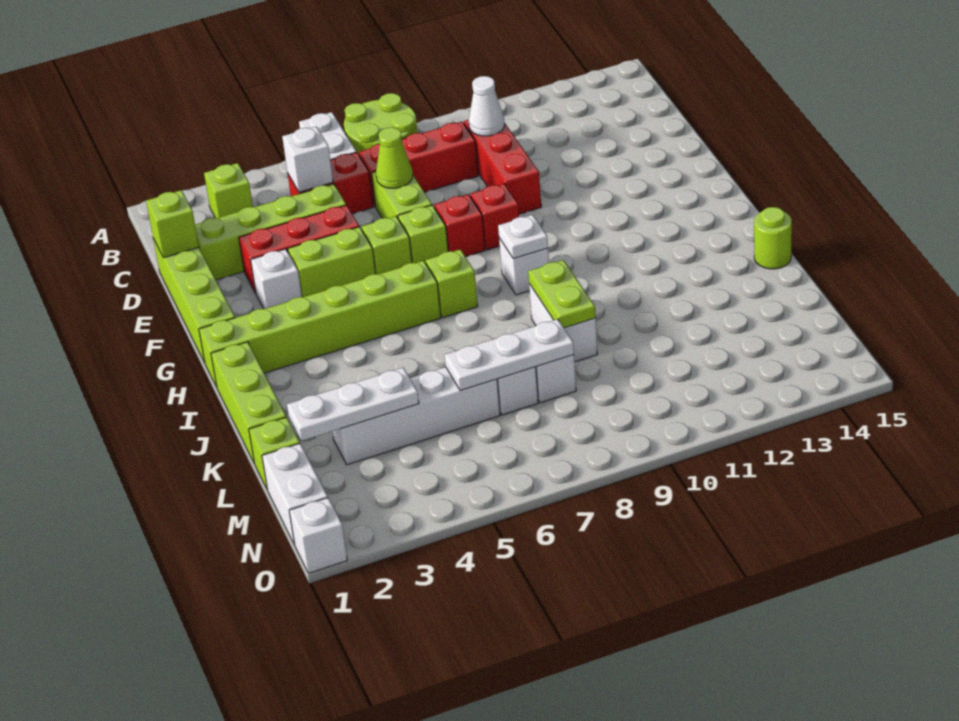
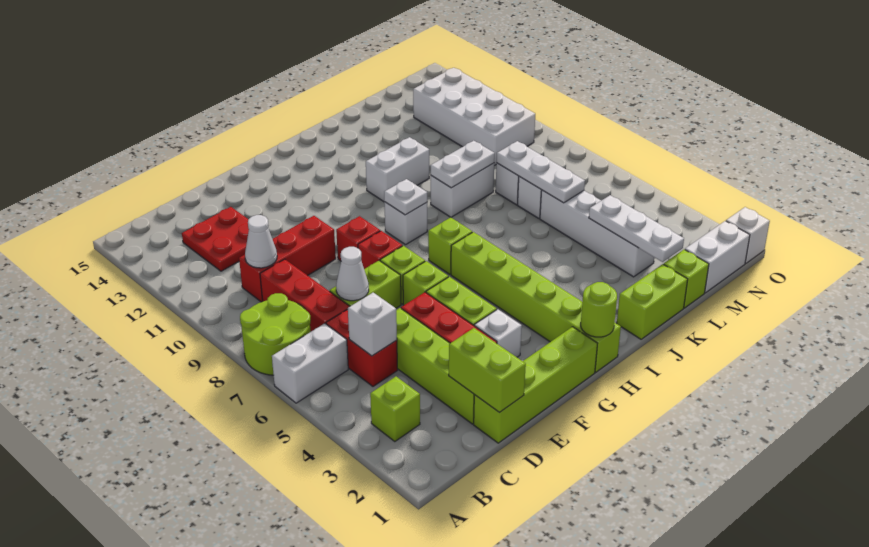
none -> red 2x2 plate [182,207,249,271]
lime 1x1 brick [146,190,199,258] -> lime 1x2 brick [449,328,526,413]
lime 1x1 cone [376,127,413,188] -> white 1x1 cone [336,247,369,301]
lime 1x3 brick [211,342,286,464] -> lime 1x2 brick [617,264,688,339]
none -> white 1x2 brick [366,137,429,202]
lime 1x2 plate [528,260,596,328] -> white 1x2 plate [430,141,495,188]
lime 1x1 round brick [754,207,792,269] -> lime 1x1 round brick moved to [581,282,617,337]
none -> white 2x4 brick [413,68,535,166]

